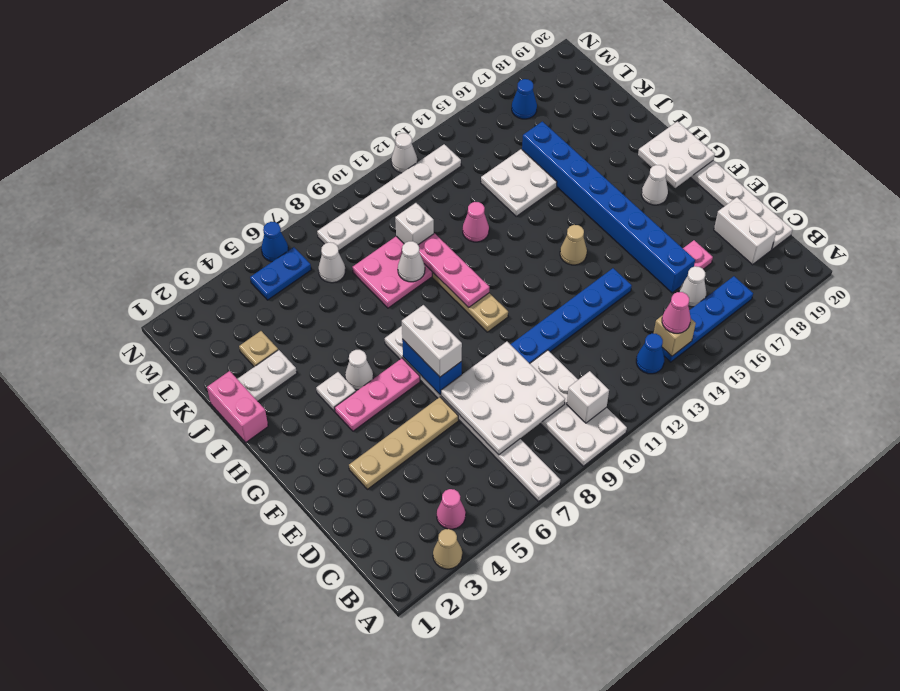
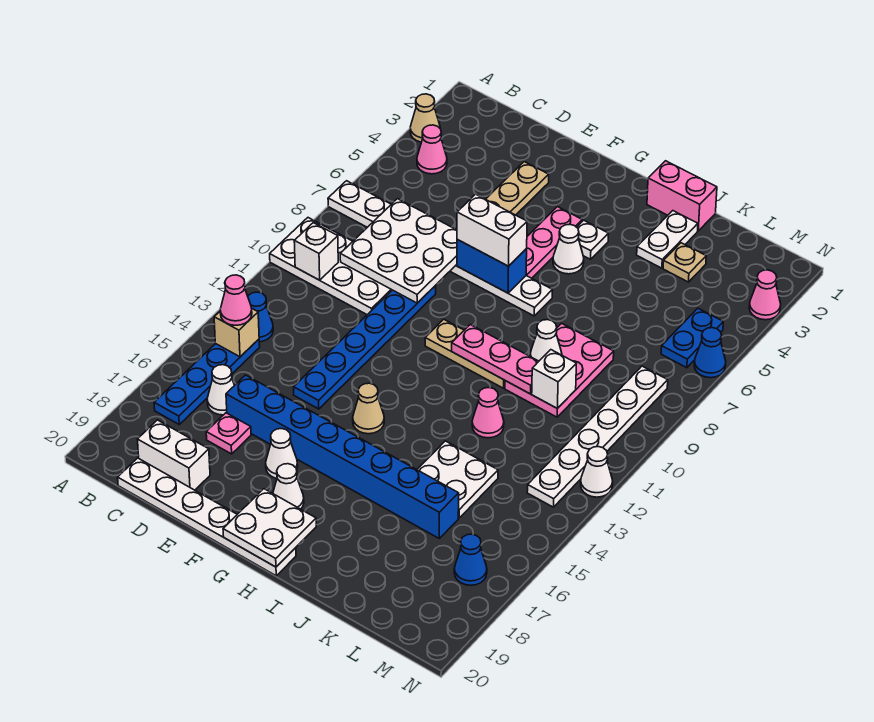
white 1x1 cone [318,242,345,283] -> white 1x1 cone moved to [266,429,298,479]
none -> pink 1x1 cone [749,270,781,320]

